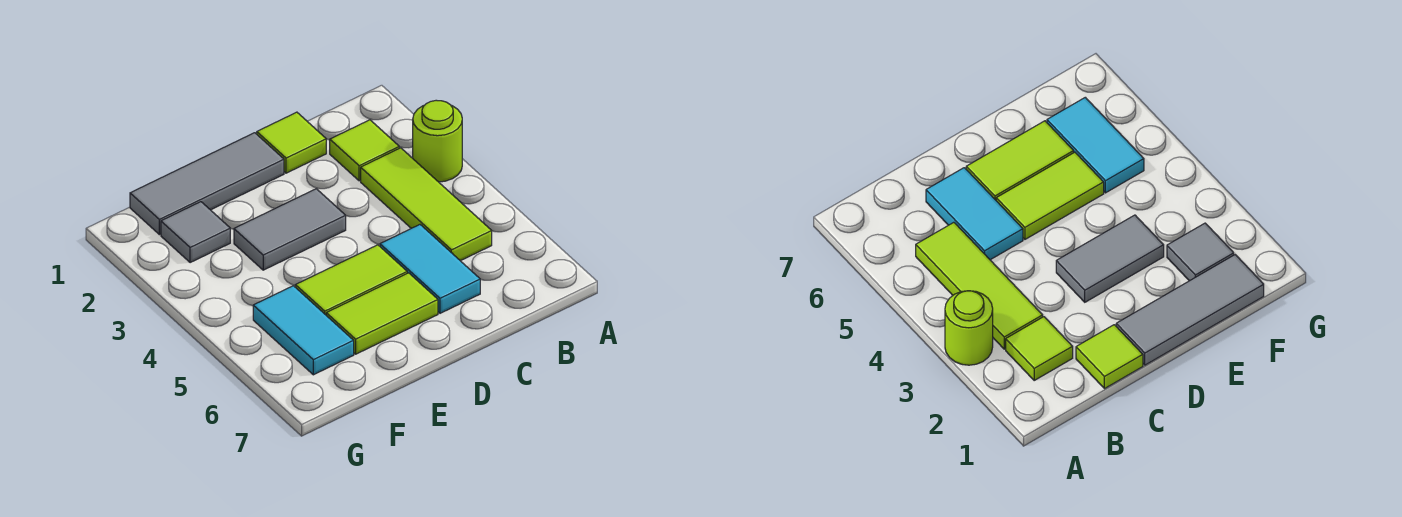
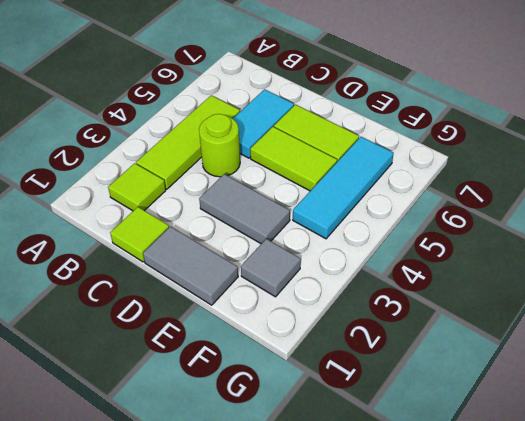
lime 1x1 round brick [413,100,462,182] -> lime 1x1 round brick moved to [199,114,240,177]
grey 1x3 tile [130,133,284,235] -> grey 1x2 tile [143,226,238,305]
cyan 1x2 tile [253,286,354,375] -> cyan 1x3 tile [293,137,394,239]

